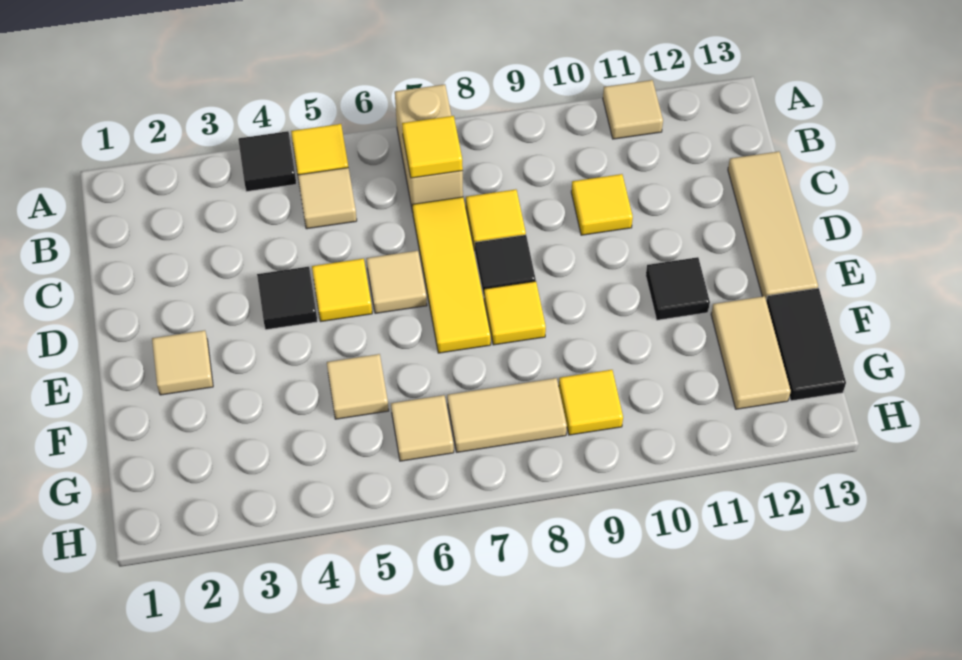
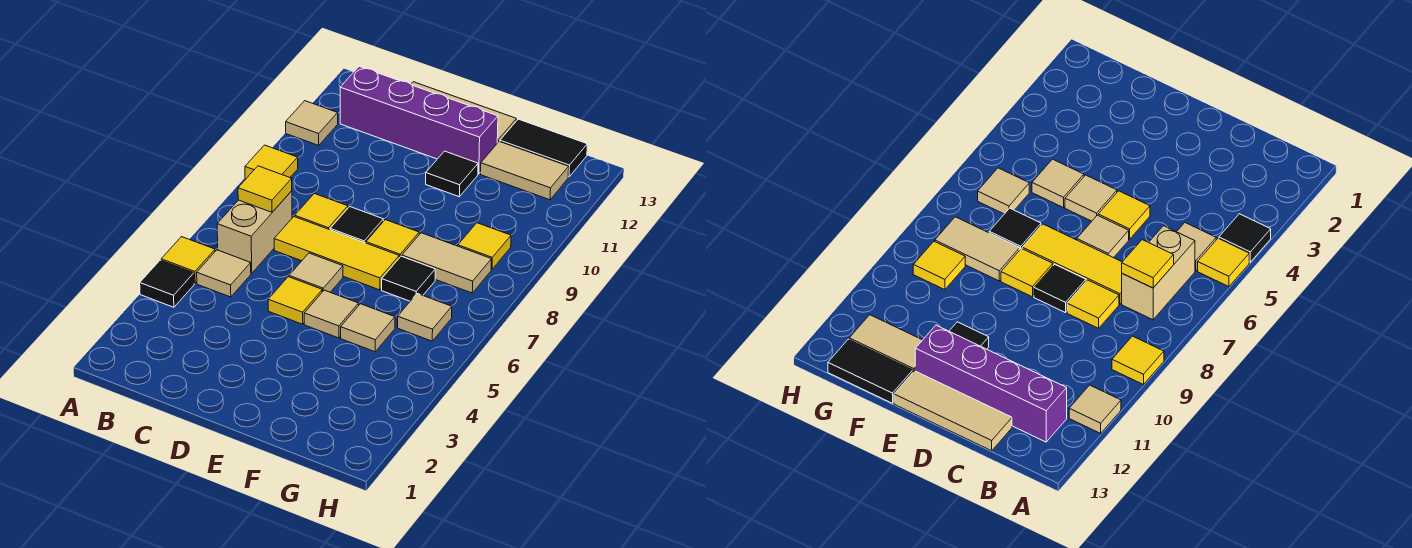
tan 1x2 brick [395,84,463,211] -> tan 1x2 brick turned to [217,191,292,273]
none -> purple 1x4 brick [340,66,498,174]
yellow 1x1 tile [571,174,633,235] -> yellow 1x1 tile moved to [245,145,298,179]
black 1x1 tile [257,267,318,330] -> black 1x1 tile moved to [382,256,435,301]
tan 1x1 tile [152,330,213,395] -> tan 1x1 tile moved to [304,290,359,338]
tan 1x2 tile [447,378,567,452] -> tan 1x2 tile turned to [402,233,491,293]

